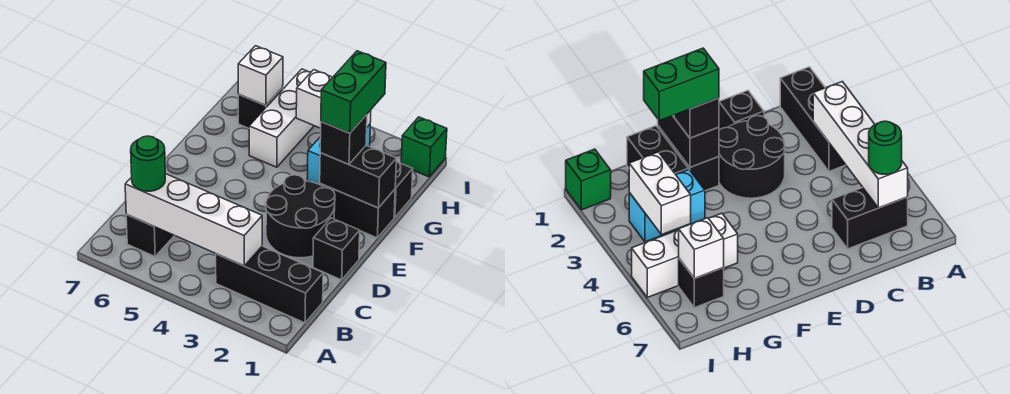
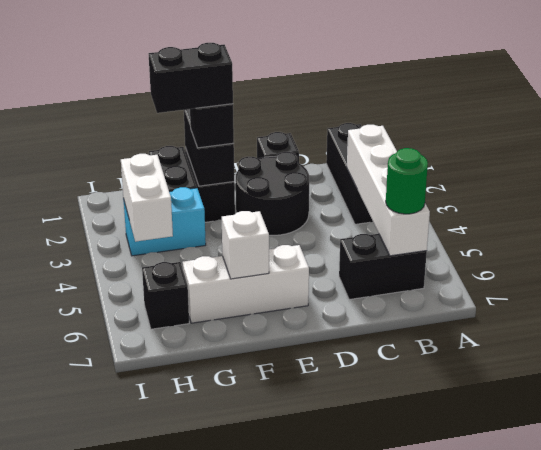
green 1x2 brick [321,51,386,133] -> black 1x2 brick [149,43,233,113]
white 1x3 brick [249,69,314,167] -> white 1x3 brick moved to [182,245,309,323]
white 1x1 brick [238,46,283,106] -> white 1x1 brick moved to [222,211,269,279]
green 1x1 brick [401,117,447,177] -> none

